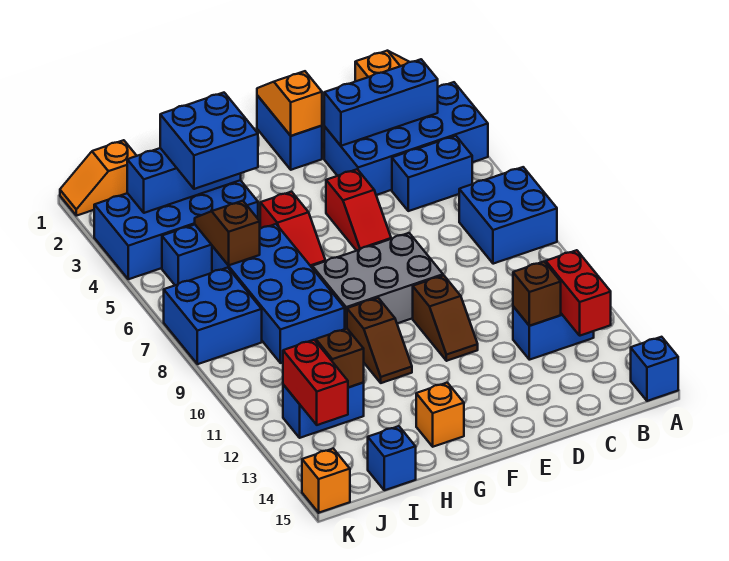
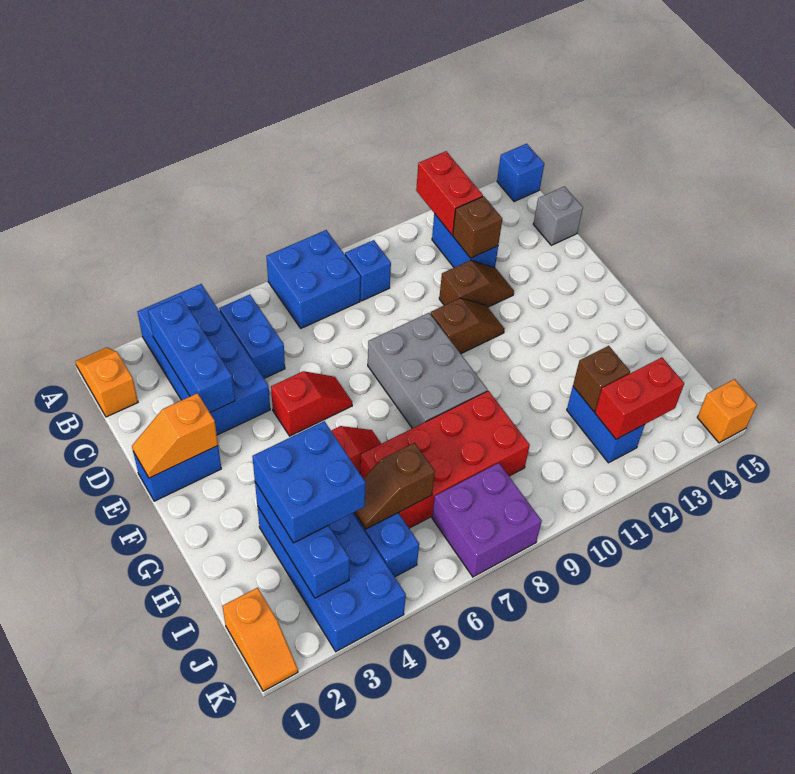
red 1x2 brick [546,250,611,336] -> red 1x2 brick turned to [416,151,483,235]
none -> grey 1x1 brick [533,186,583,245]
brown 1x2 slope [347,298,412,383] -> brown 1x2 slope moved to [439,260,514,307]
orange 1x1 brick [416,383,464,447] -> none
blue 2x4 brick [212,224,345,363] -> red 2x4 brick [360,391,530,528]
blue 1x1 brick [368,426,416,490] -> blue 1x1 brick moved to [345,240,391,301]
blue 2x2 brick [164,268,262,364] -> purple 2x2 brick [432,463,542,577]

